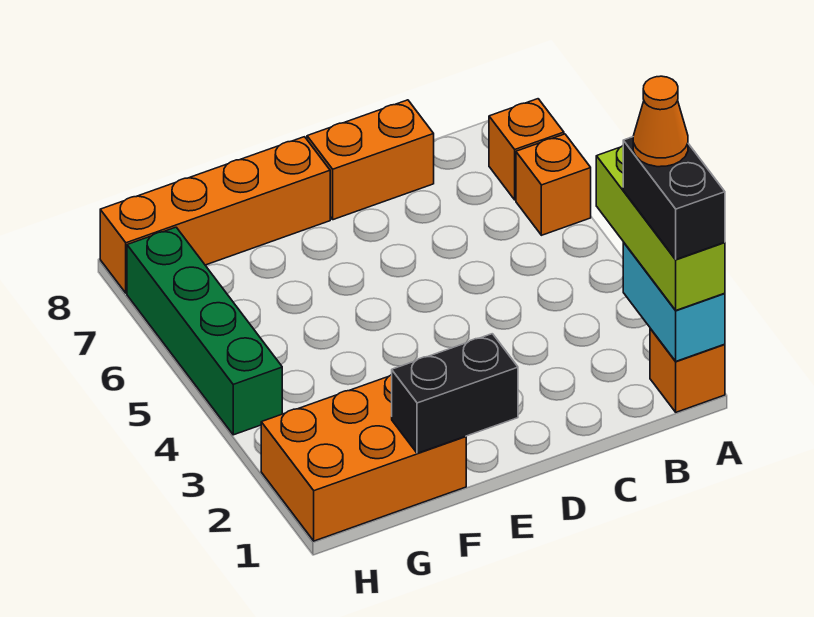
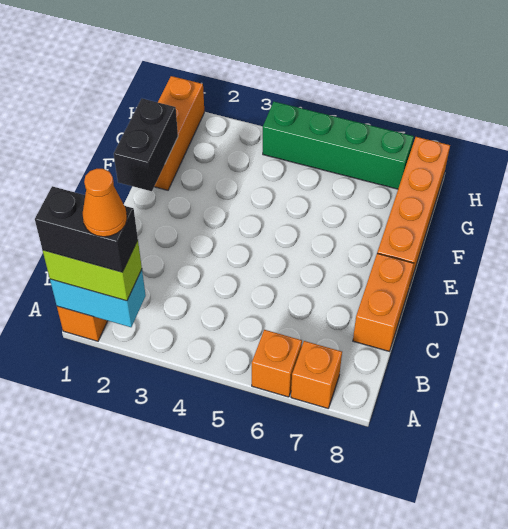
lime 1x3 brick [596,146,725,310] -> lime 1x2 brick [43,240,142,301]
orange 2x3 brick [261,375,466,541] -> orange 1x3 brick [154,76,204,190]

